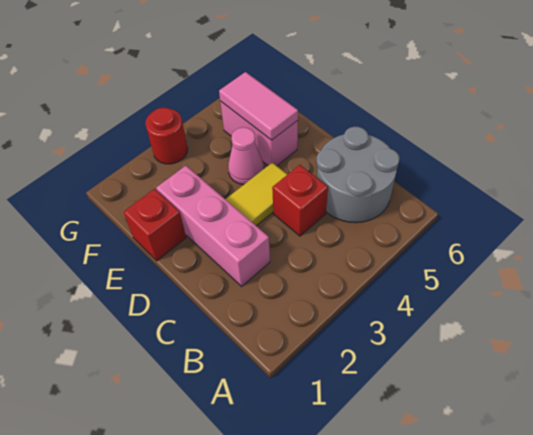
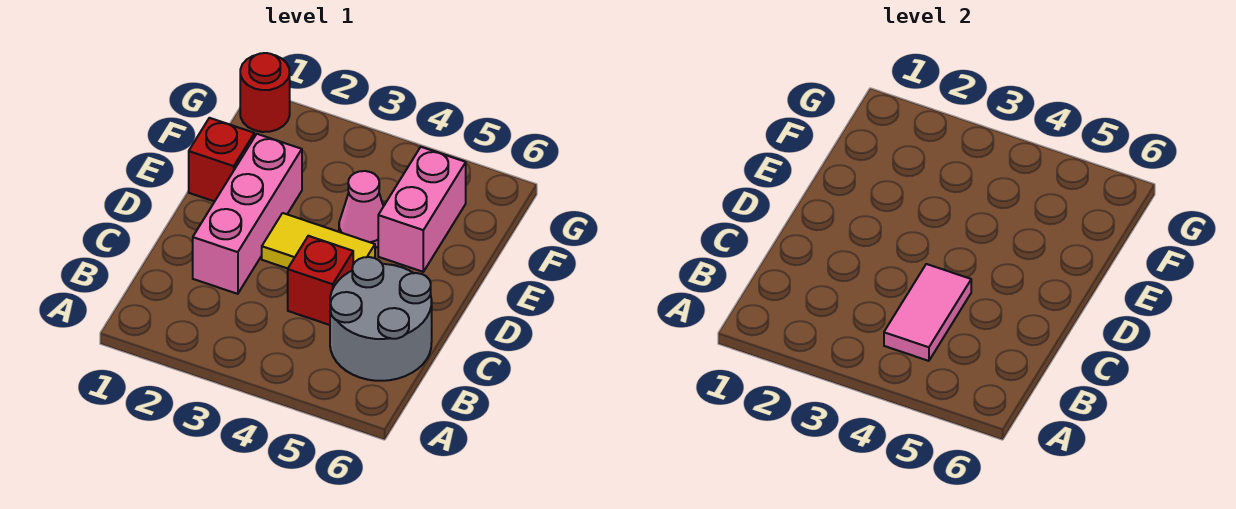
pink 1x2 tile [219,72,298,140] -> pink 1x2 tile moved to [884,264,971,361]
red 1x1 round brick [145,108,188,164] -> red 1x1 round brick moved to [240,53,290,132]

